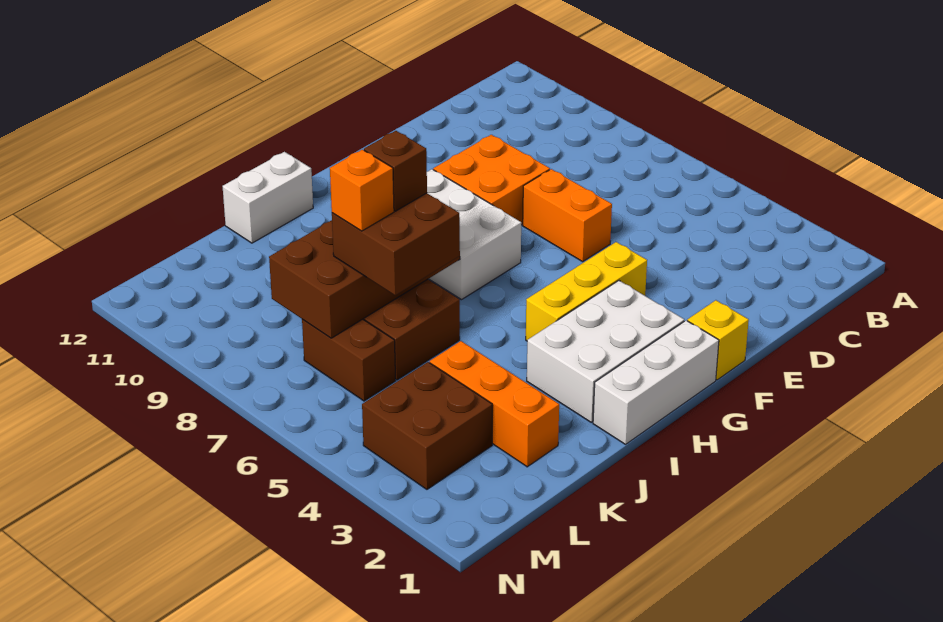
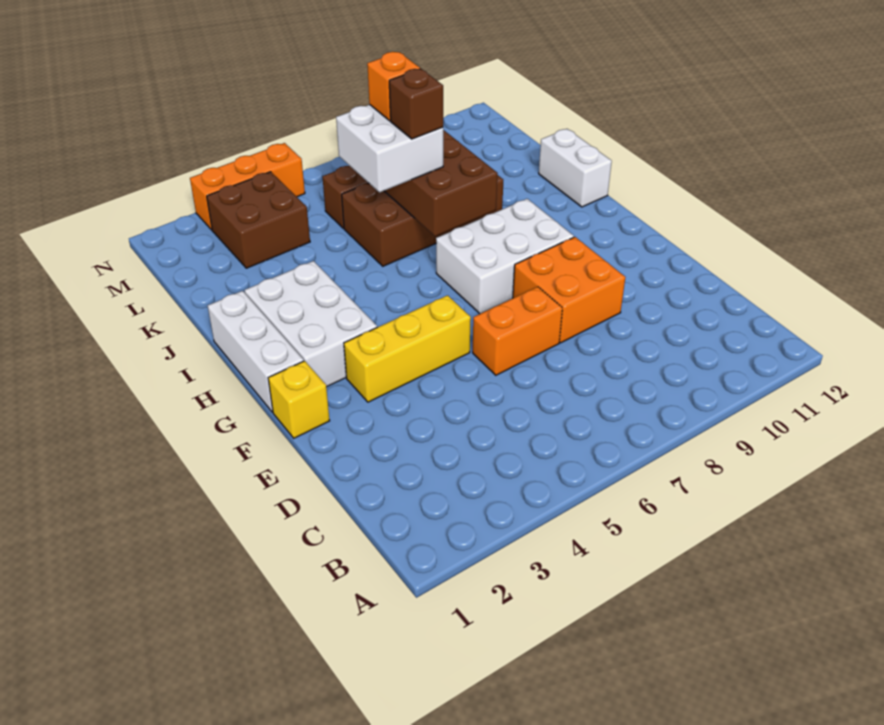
yellow 1x3 brick [526,242,647,341] -> yellow 1x3 brick turned to [344,295,471,402]
brown 2x2 brick [332,193,459,295] -> white 2x2 brick [336,105,443,192]
orange 1x3 brick [430,341,559,467] -> orange 1x3 brick moved to [190,143,305,230]

